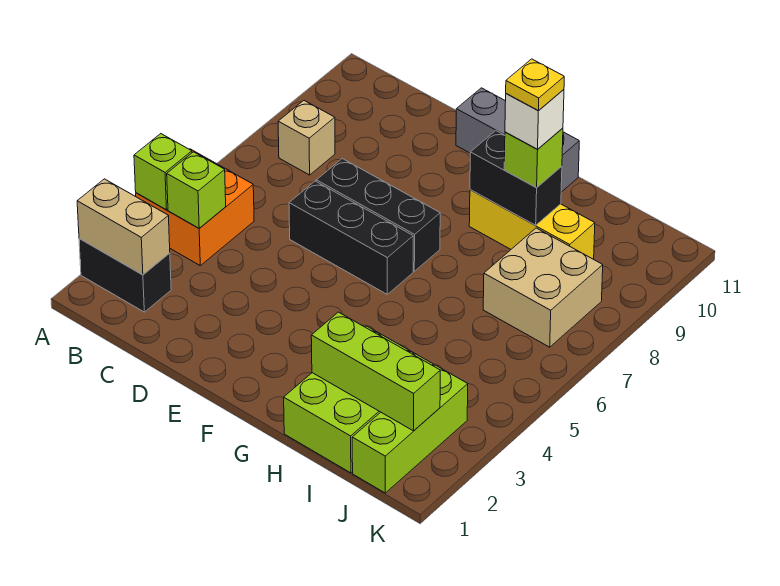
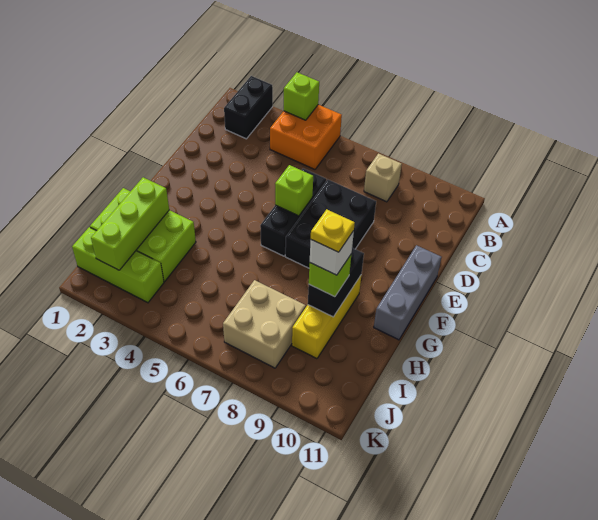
tan 1x2 brick [77,179,170,275] -> none
lime 1x1 brick [167,152,226,228] -> lime 1x1 brick moved to [275,165,313,216]
black 1x3 brick [316,159,440,271] -> black 2x3 brick [285,179,376,268]

